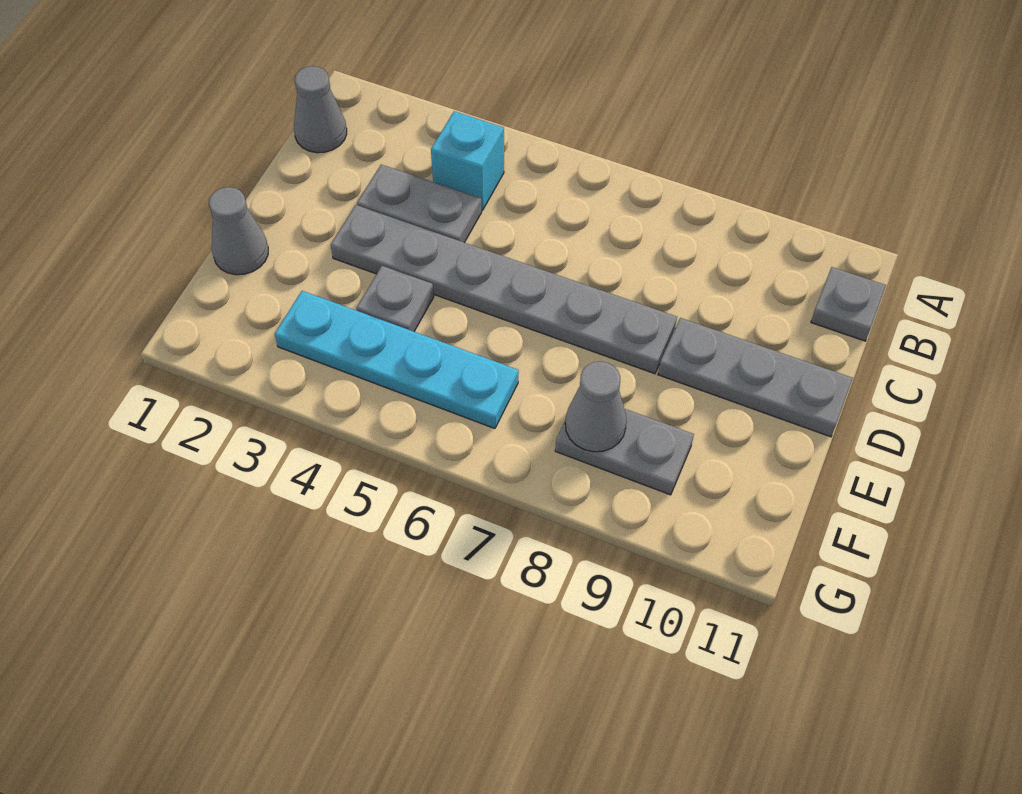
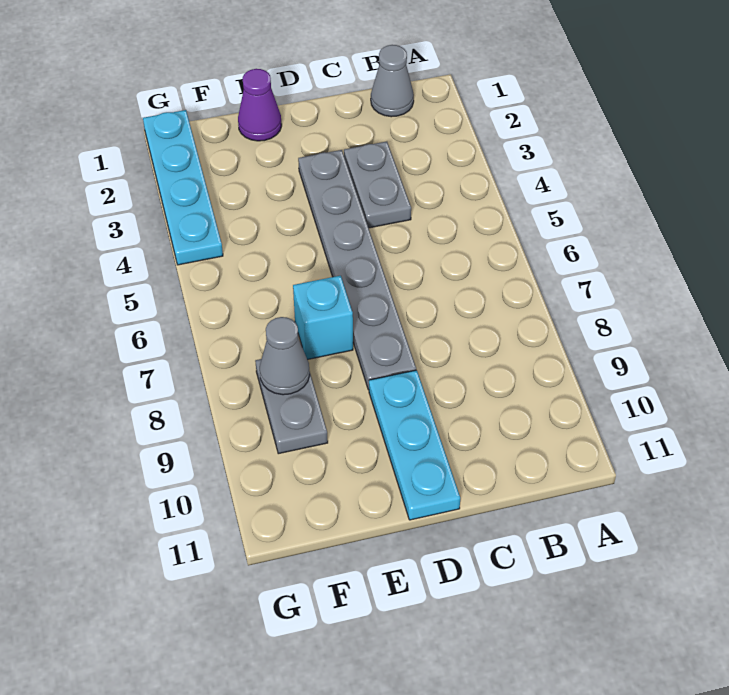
cyan 1x1 brick [431,111,504,210] -> cyan 1x1 brick moved to [293,276,353,360]
grey 1x1 plate [811,267,886,341] -> none
grey 1x3 plate [658,318,853,437] -> cyan 1x3 plate [369,370,460,520]
grey 1x1 cone [209,187,268,275] -> purple 1x1 cone [238,69,282,141]
grey 1x1 plate [357,266,434,331] -> none
cyan 1x4 plate [275,291,519,429] -> cyan 1x4 plate moved to [143,110,223,265]

